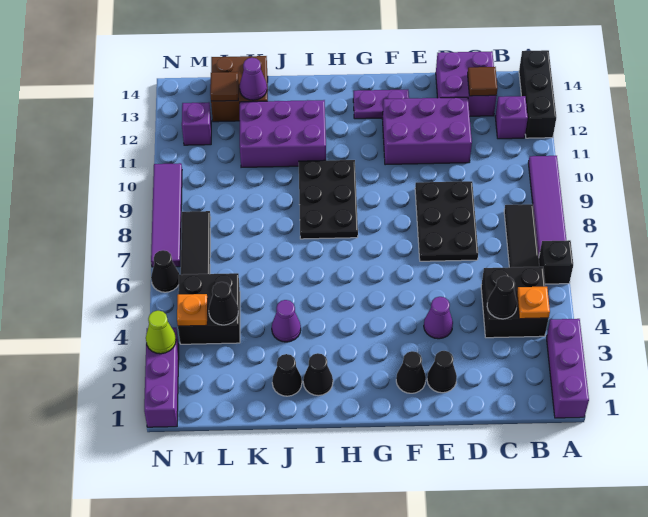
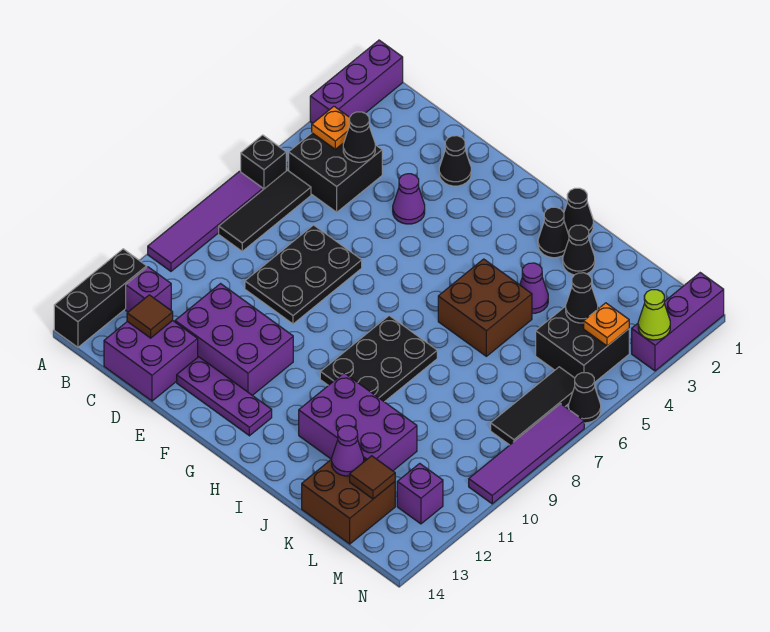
black 1x1 cone [396,351,426,393] -> black 1x1 cone moved to [564,188,593,234]
purple 1x2 plate [353,89,409,119] -> purple 1x3 plate [177,357,272,436]
none -> brown 2x2 brick [438,259,532,356]

